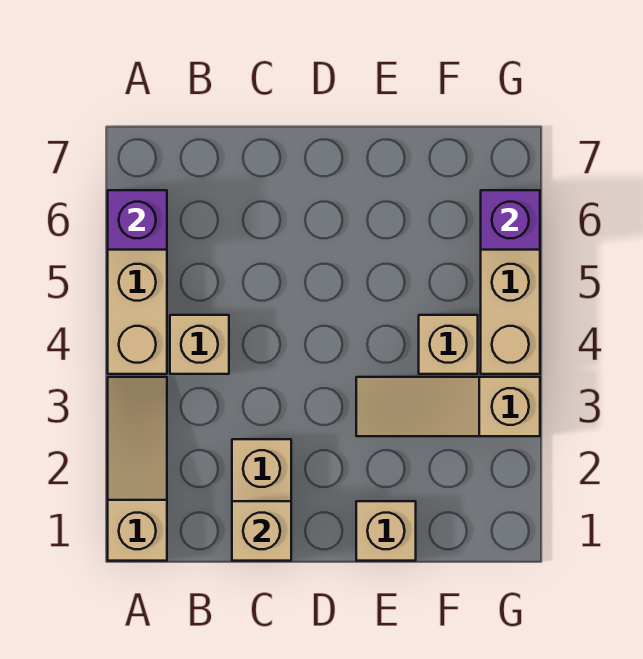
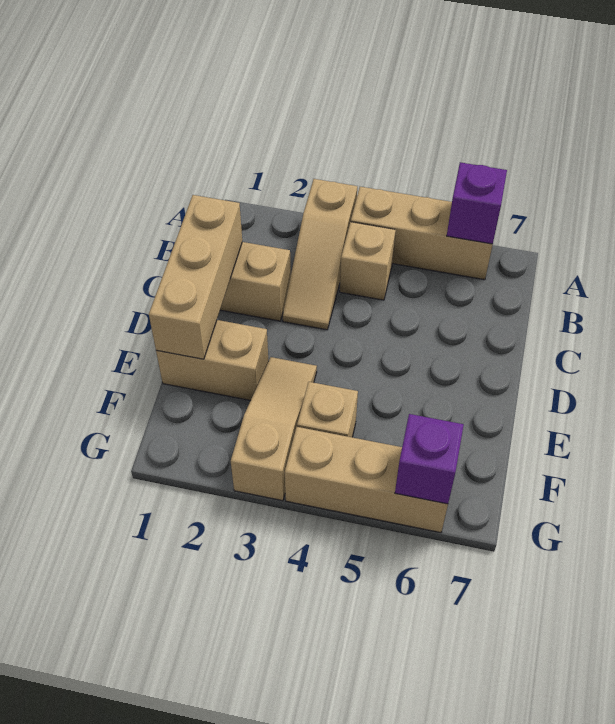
tan 1x3 slope [108,377,167,561] -> tan 1x3 slope turned to [283,179,357,330]
tan 1x1 brick [232,501,291,561] -> tan 1x3 brick [149,195,242,359]
tan 1x1 brick [356,501,416,561] -> tan 1x2 brick [156,320,269,401]

